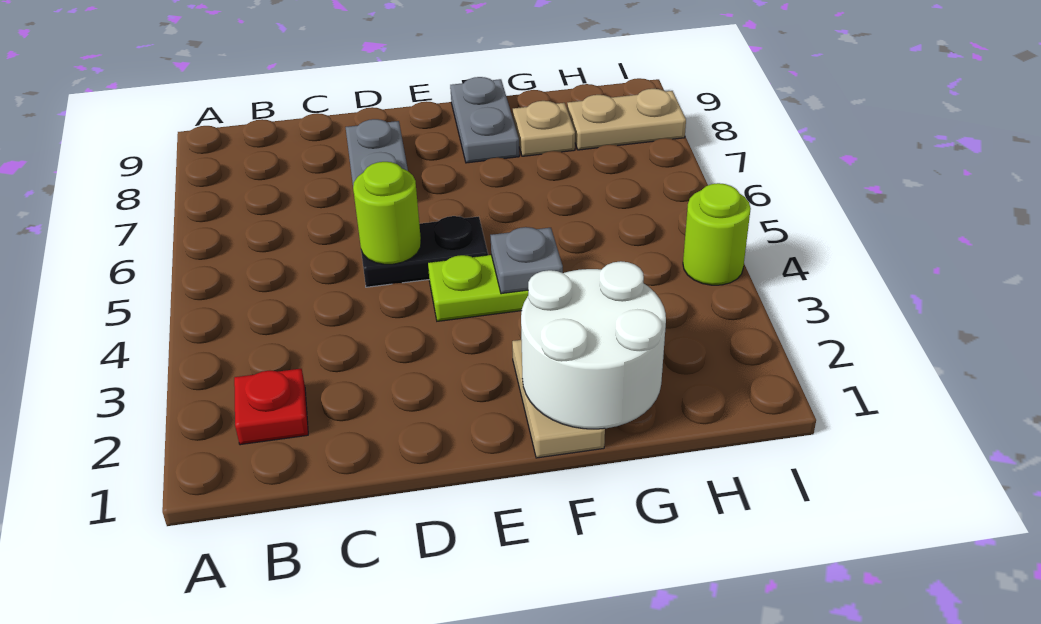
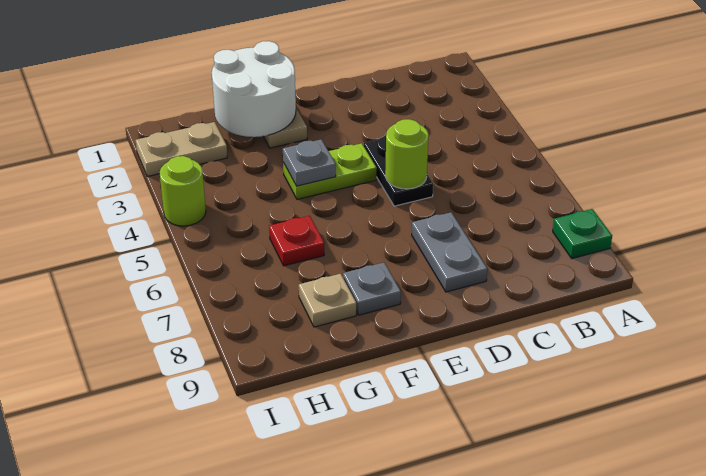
none -> green 1x1 plate [553,209,612,259]
red 1x1 plate [234,369,308,445] -> red 1x1 plate moved to [269,216,324,266]
black 1x2 plate [361,216,488,287] -> black 1x2 plate turned to [364,136,433,206]
grey 1x2 plate [450,77,519,163] -> grey 1x1 plate [343,263,401,315]
tan 1x2 plate [567,89,686,150] -> tan 1x2 plate moved to [136,122,227,176]

